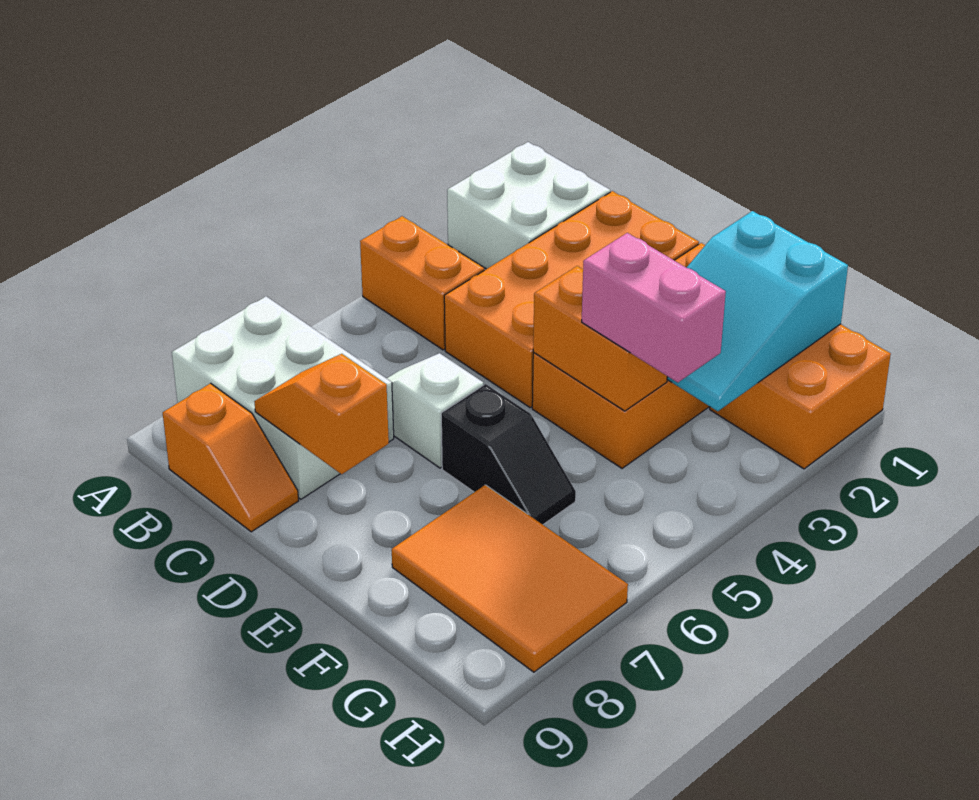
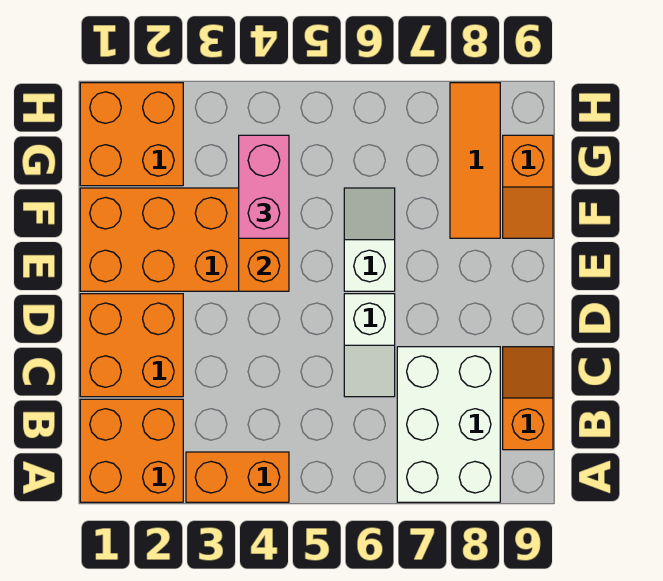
white 2x2 brick [447,142,610,269] -> orange 2x2 brick [80,399,183,502]
orange 1x2 brick [360,216,484,350] -> orange 1x2 brick turned to [186,452,289,502]
orange 2x4 brick [444,191,699,407] -> orange 2x2 brick [80,294,183,397]
orange 1x2 slope [254,354,389,474] -> orange 1x2 slope moved to [503,135,553,238]
black 1x2 slope [441,384,576,525] -> white 1x2 slope [344,188,395,291]
cyan 2x3 slope [667,211,848,411] -> none
orange 2x3 tile [392,485,628,672] -> orange 1x3 tile [450,83,500,238]

